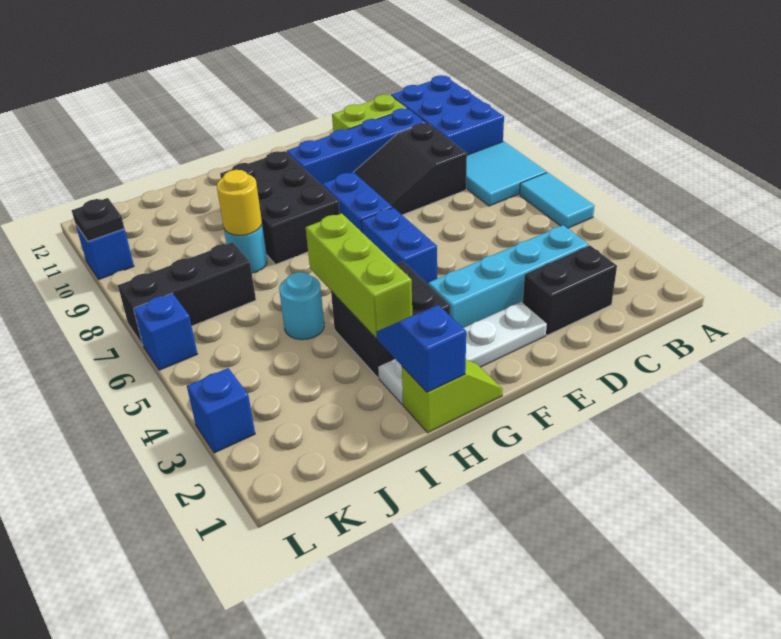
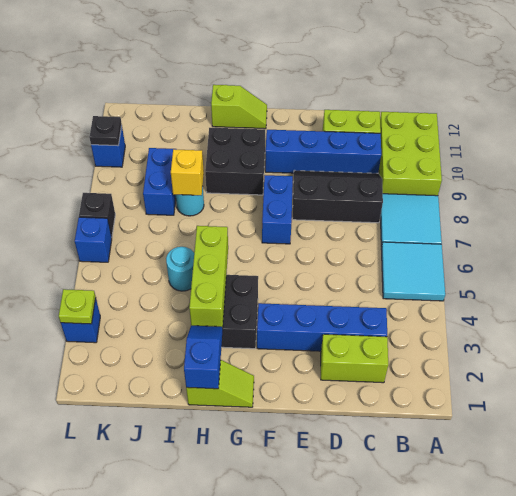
cyan 1x2 tile [520,172,594,228] -> cyan 2x2 tile [381,242,445,301]
blue 2x3 brick [391,75,504,155] -> lime 2x3 brick [379,112,442,196]
black 1x2 brick [523,246,617,335] -> lime 1x2 brick [321,334,388,383]
cyan 1x4 brick [428,225,589,328] -> blue 1x4 brick [257,303,387,351]
black 2x3 slope [354,123,467,215] -> black 2x3 slope turned to [292,170,383,223]
white 1x4 plate [378,302,547,404] -> none
blue 1x2 brick [361,208,437,284] -> blue 1x2 brick moved to [143,148,177,215]
black 2x3 brick [220,151,340,265] -> black 2x2 brick [205,128,265,195]
none -> lime 1x2 slope [211,85,267,129]
yellow 1x1 round brick [217,170,262,235] -> yellow 1x1 brick [171,149,204,195]
black 1x3 brick [118,242,256,345] -> black 1x1 brick [79,193,115,237]
none -> lime 1x1 plate [59,289,96,324]

